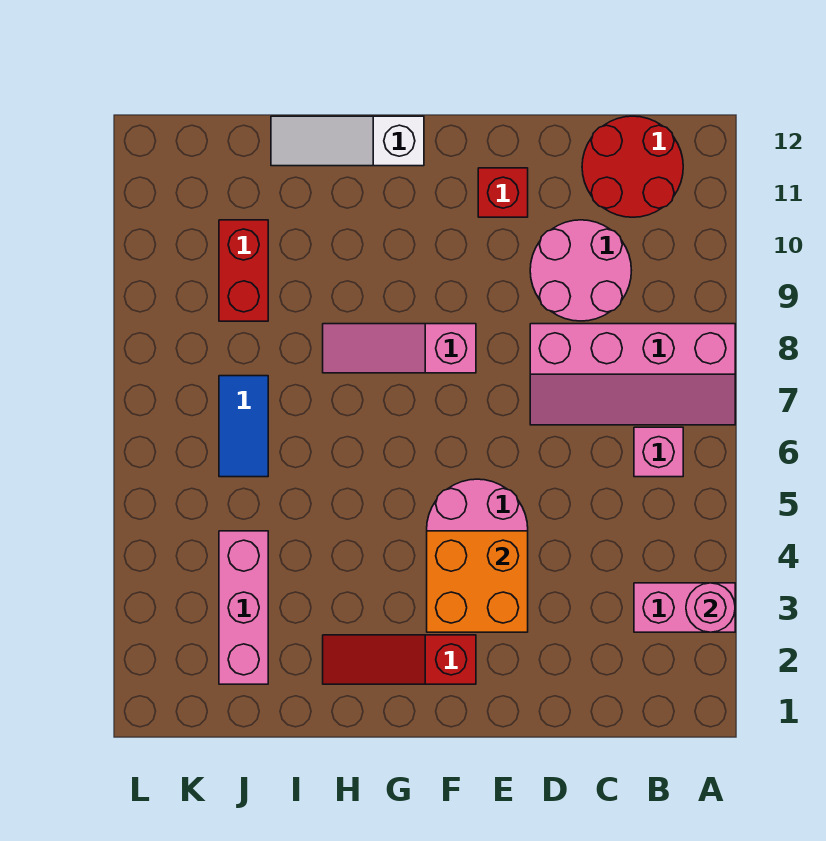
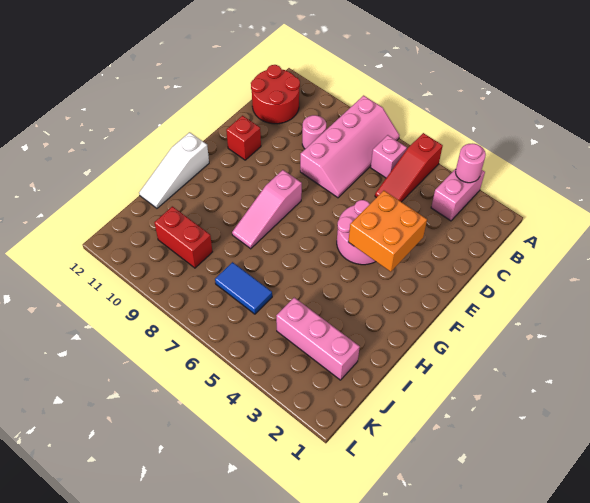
pink 2x2 round brick [530,220,631,321] -> pink 1x1 round brick [302,115,326,149]
red 1x3 slope [323,635,476,684] -> red 1x3 slope moved to [375,133,443,202]

